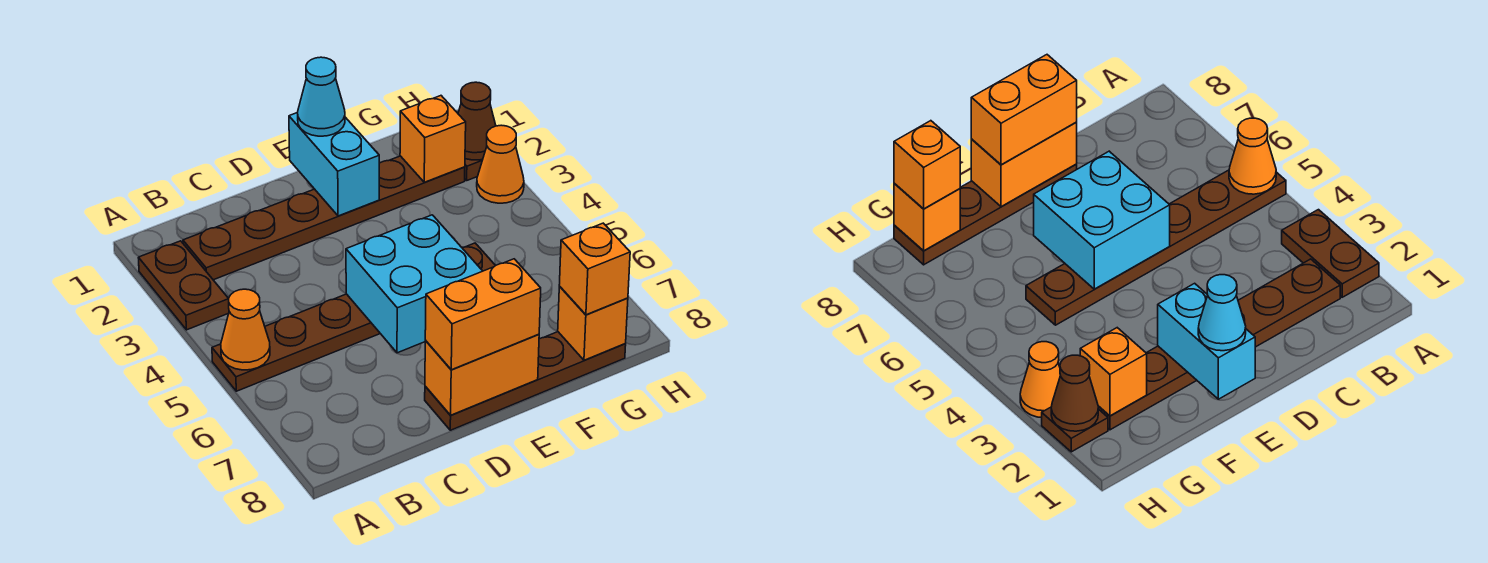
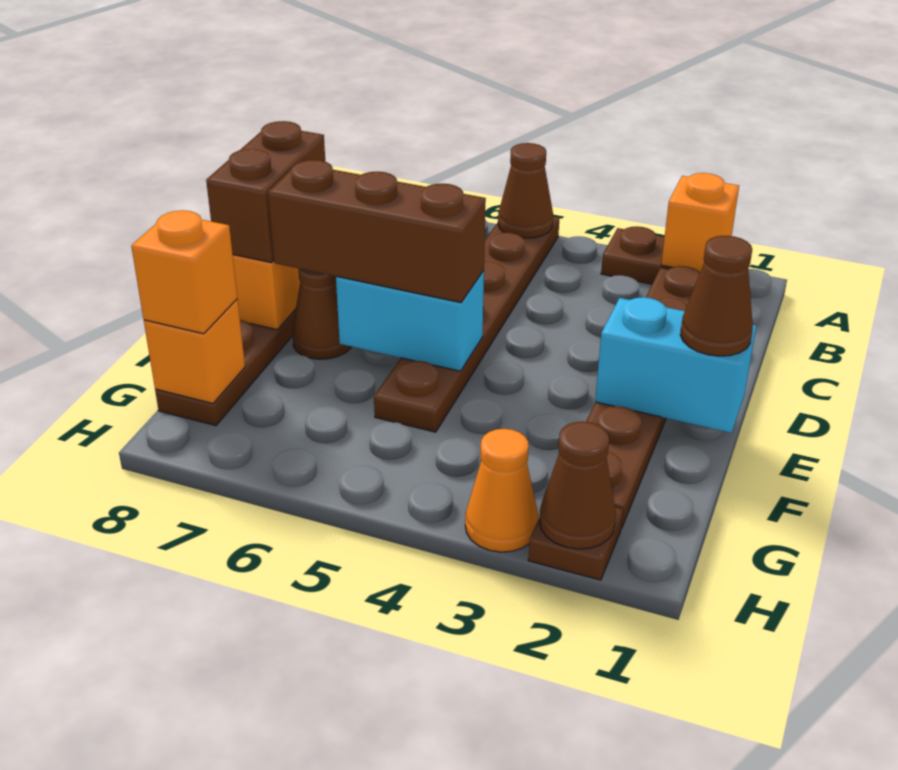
orange 1x1 cone [221,289,270,370] -> brown 1x1 cone [498,143,553,238]
cyan 2x2 brick [346,215,482,353] -> cyan 1x2 brick [336,271,484,371]
orange 1x2 brick [425,259,541,370] -> brown 1x2 brick [206,121,325,262]
cyan 1x1 cone [298,57,345,136] -> brown 1x1 cone [680,236,753,356]
none -> brown 1x3 brick [268,160,486,303]
none -> brown 1x1 cone [292,268,351,359]
orange 1x1 brick [400,96,466,182] -> orange 1x1 brick moved to [661,173,739,272]

